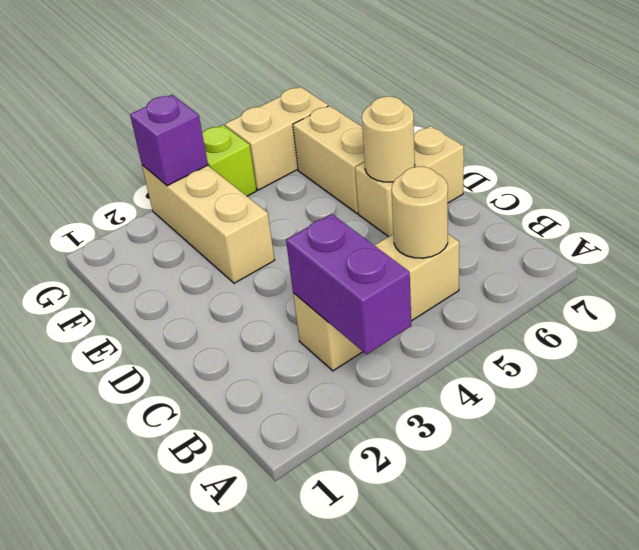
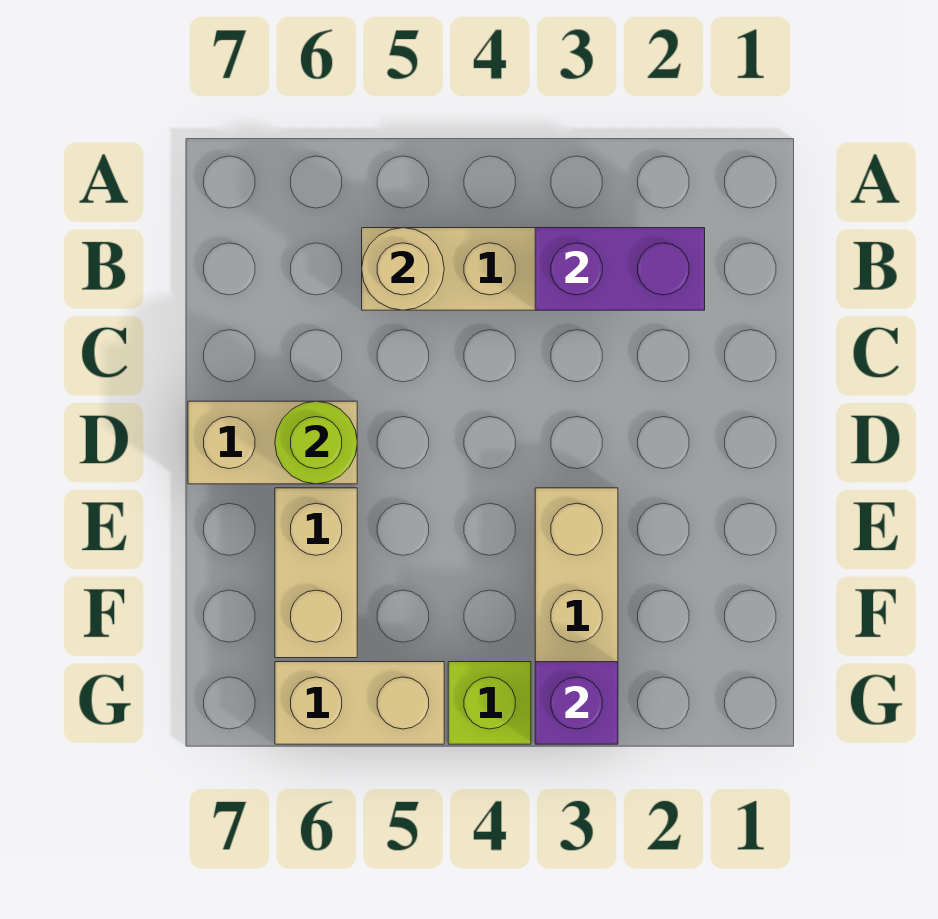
purple 1x2 brick [286,214,411,354] -> purple 1x2 brick turned to [535,228,705,310]
tan 1x1 round brick [362,96,415,182] -> lime 1x1 round brick [275,401,357,484]

